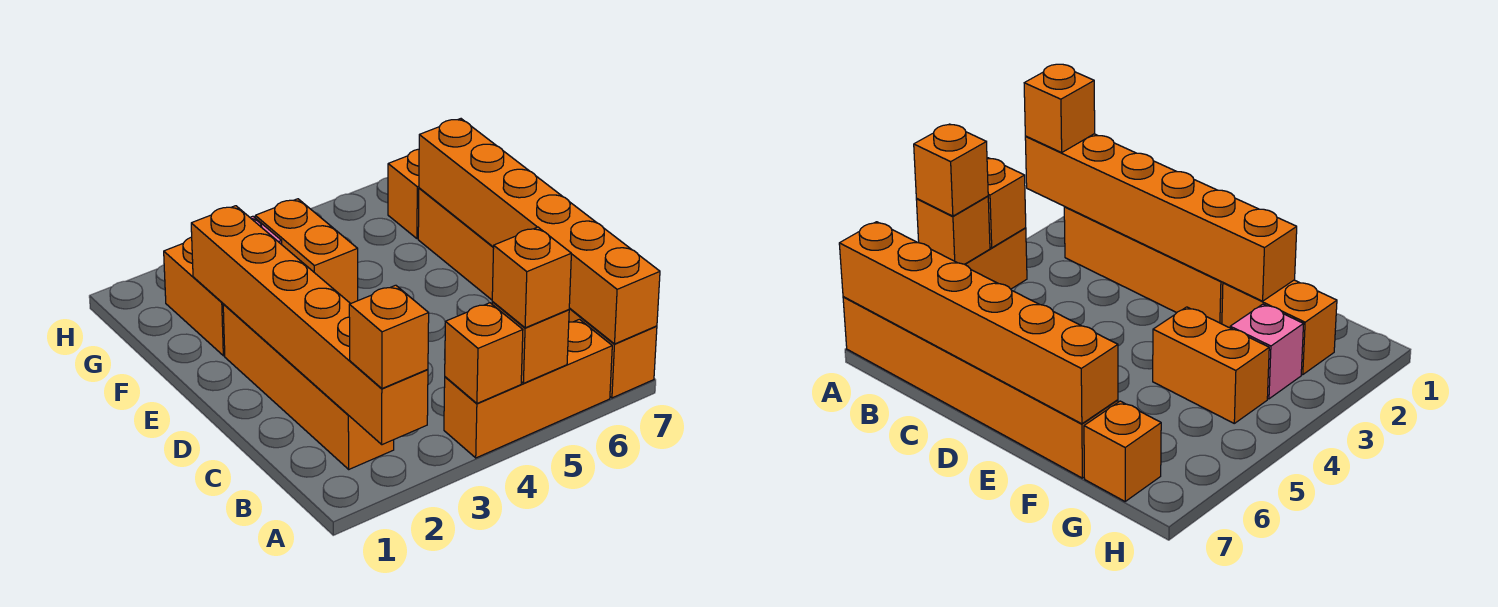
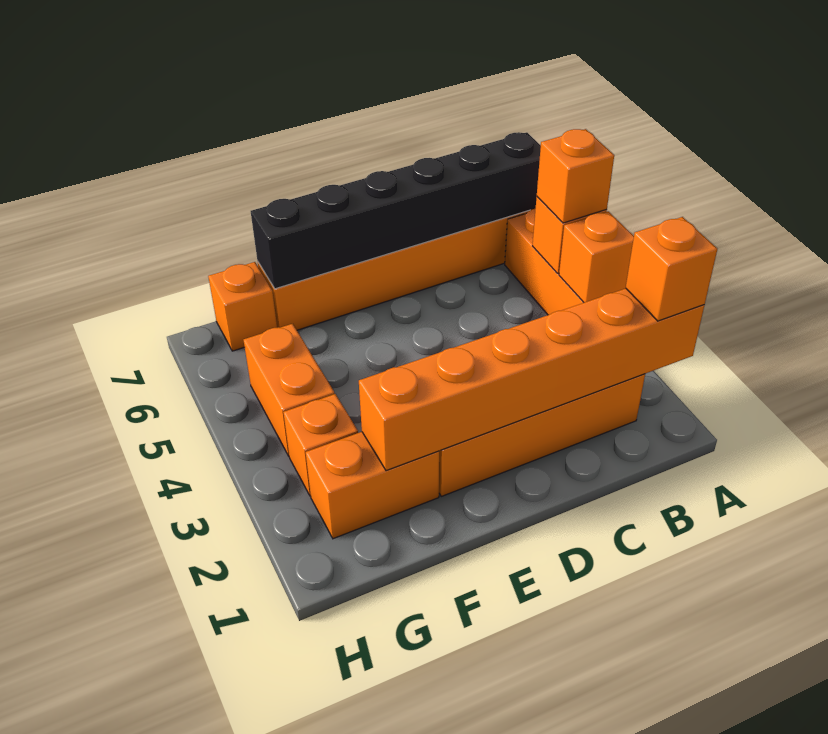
orange 1x6 brick [419,119,660,344] -> black 1x6 brick [251,132,541,289]
orange 1x2 brick [255,199,358,304] -> orange 1x2 brick turned to [244,324,335,456]
pink 1x1 brick [1230,304,1304,399] -> orange 1x1 brick [283,394,358,496]

